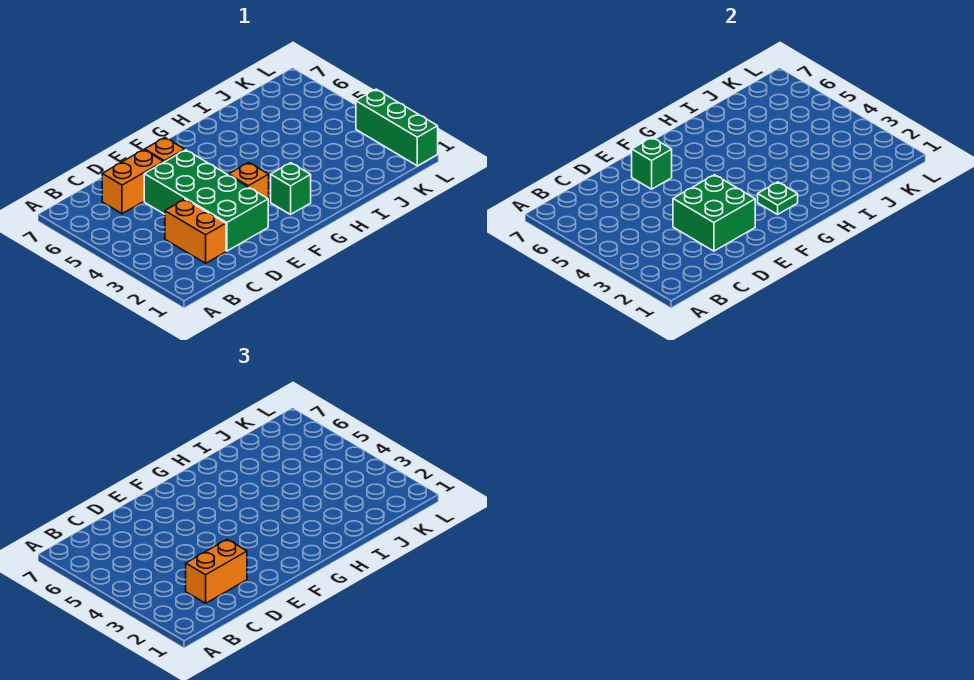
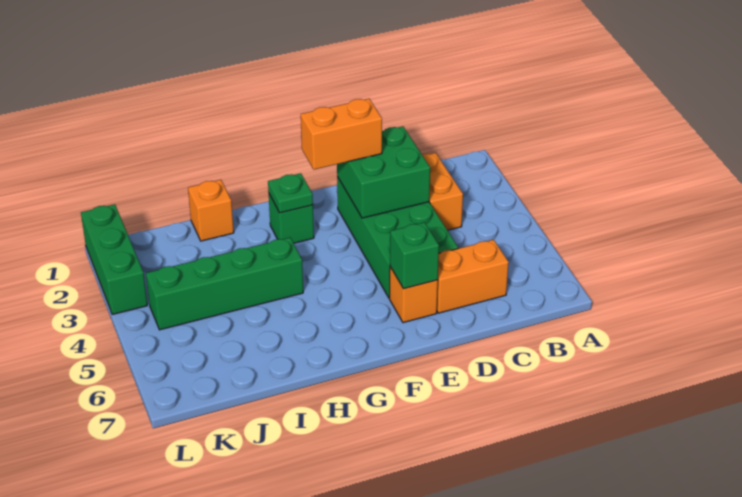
orange 1x2 brick [186,539,247,603] -> orange 1x2 brick moved to [301,99,382,170]
orange 1x1 brick [229,163,269,203] -> orange 1x1 brick moved to [188,180,234,241]
none -> green 1x4 brick [146,238,303,330]

